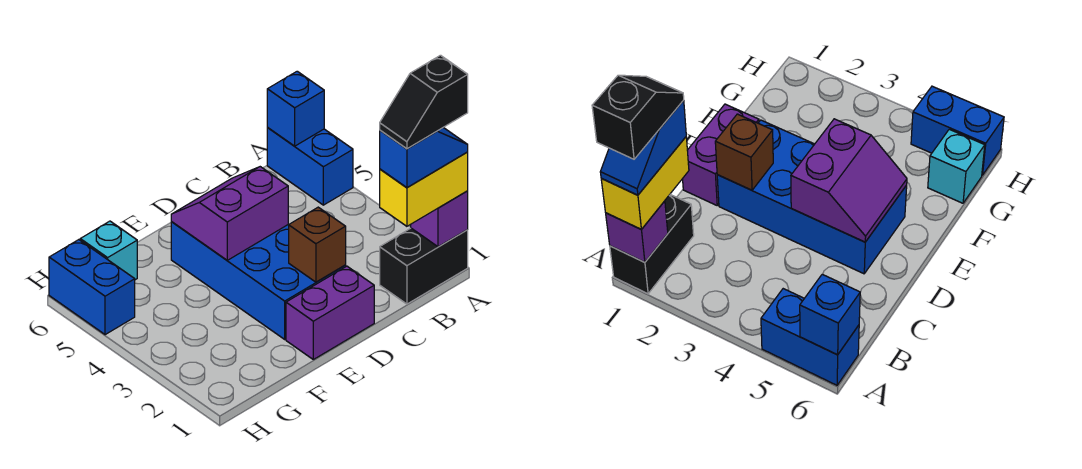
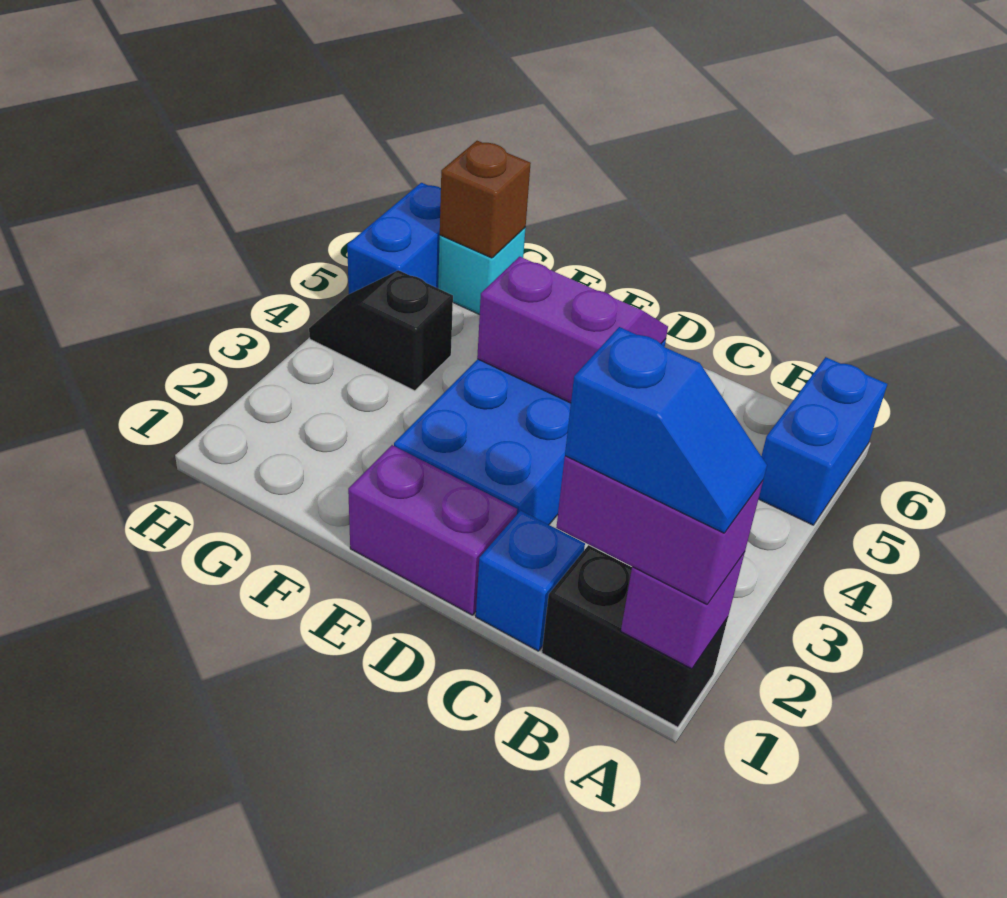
yellow 1x2 brick [380,152,468,226] -> purple 1x2 brick [556,456,763,604]
black 1x2 slope [380,55,468,149] -> black 1x2 slope moved to [309,270,453,391]
blue 1x1 brick [267,71,324,146] -> blue 1x1 brick moved to [476,511,585,651]
brown 1x1 brick [289,207,346,282] -> brown 1x1 brick moved to [440,141,531,258]

